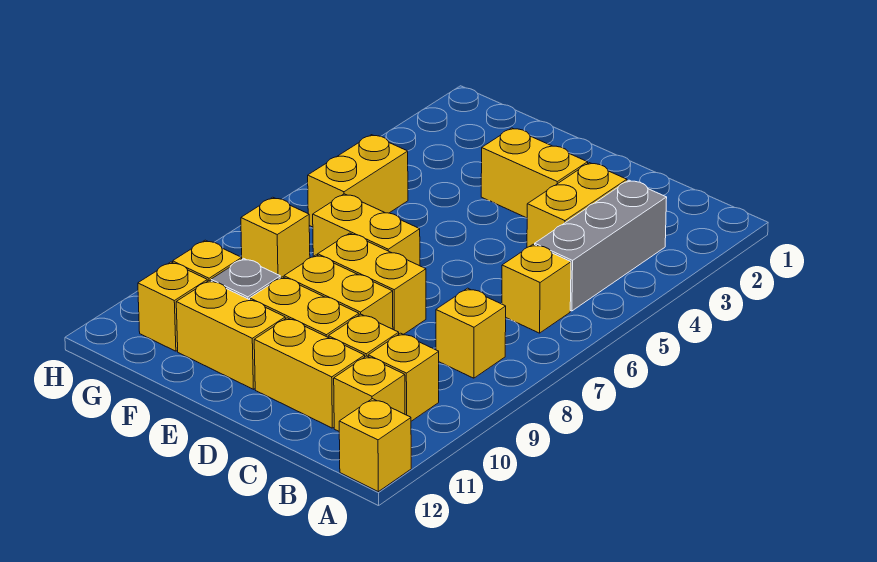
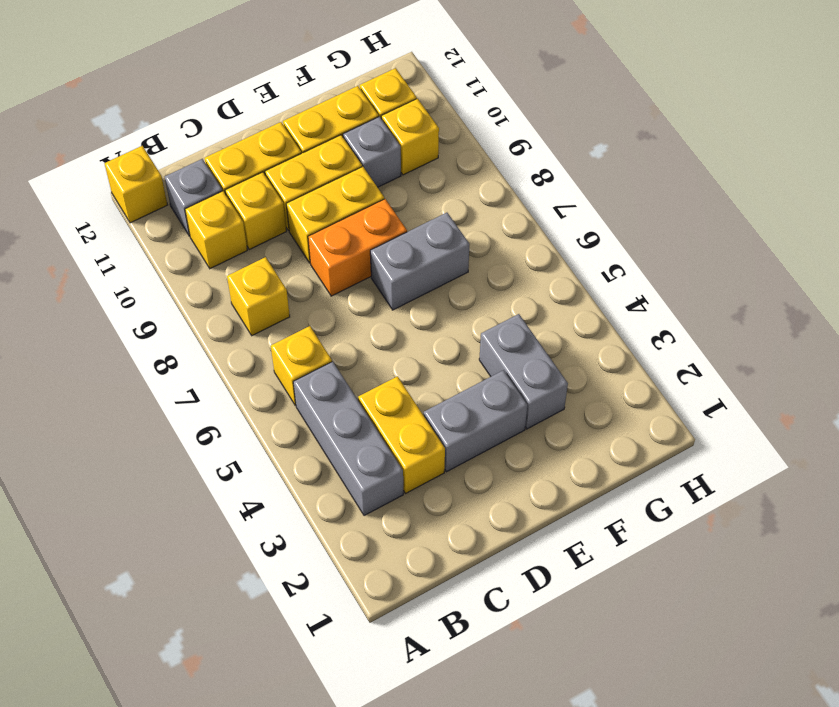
yellow 1x1 brick [334,356,405,431] -> grey 1x1 brick [165,159,222,236]
yellow 1x2 brick [481,128,588,218] -> grey 1x2 brick [424,370,527,472]
yellow 1x2 brick [318,233,426,334] -> orange 1x2 brick [308,199,407,296]
yellow 1x2 brick [313,194,420,266] -> grey 1x2 brick [370,213,469,310]
none -> grey 1x2 brick [479,314,568,429]
yellow 1x2 brick [308,135,408,227] -> none
yellow 1x1 brick [241,197,310,278] -> none

